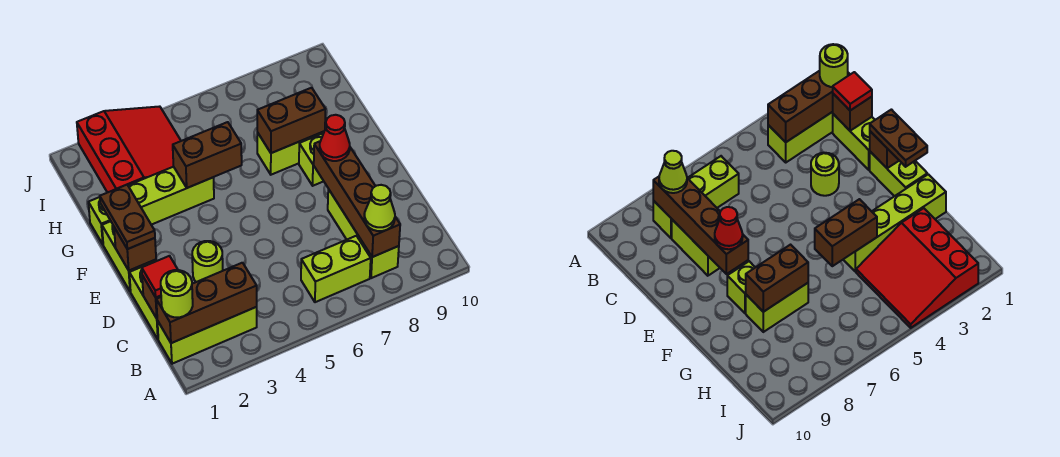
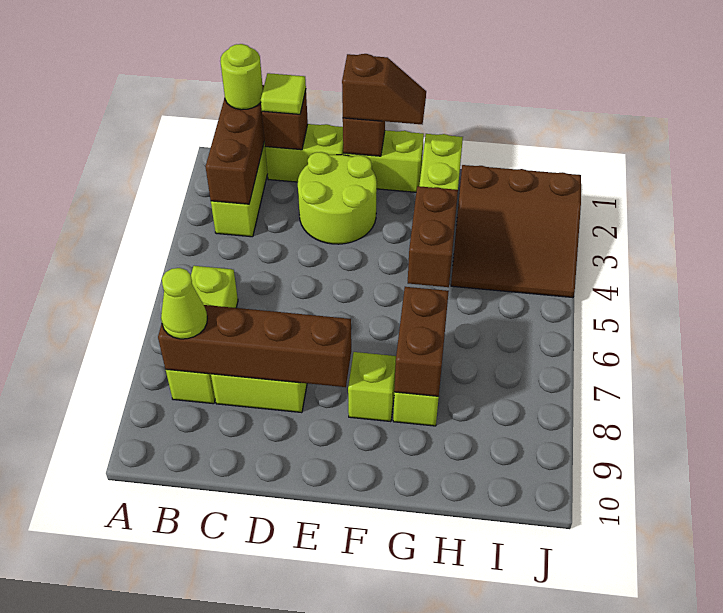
red 1x1 tile [142,256,178,297] -> lime 1x1 tile [261,73,306,114]
lime 1x1 round brick [192,241,223,282] -> lime 2x2 round brick [298,152,377,244]
brown 1x2 plate [100,185,155,249] -> brown 1x2 slope [342,54,426,124]
red 1x1 cone [320,115,350,161] -> none
red 3x3 slope [77,106,181,193] -> brown 3x3 slope [451,165,581,297]

